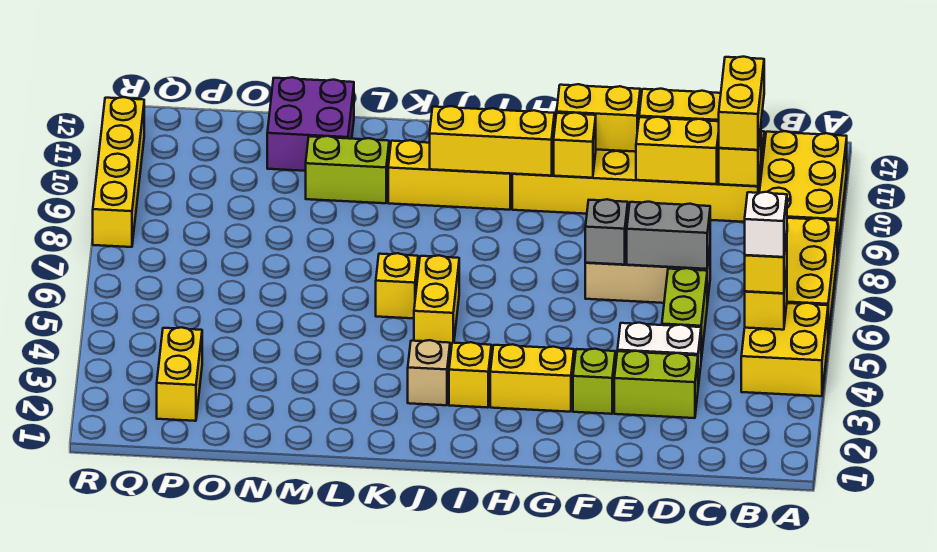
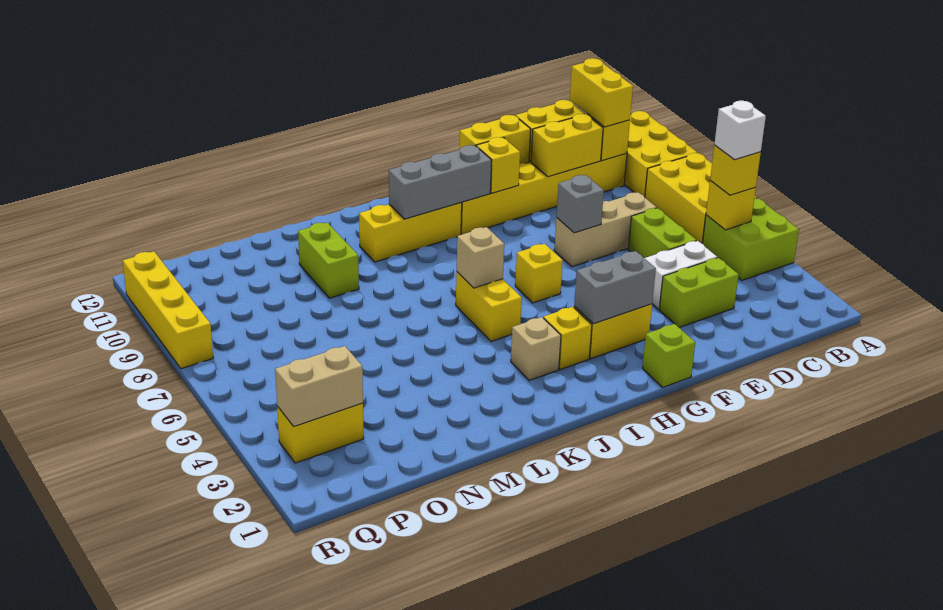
yellow 2x2 brick [741,303,828,396] -> lime 2x2 brick [702,198,799,280]
grey 1x2 brick [627,202,710,269] -> grey 1x2 brick moved to [574,251,656,324]
lime 1x1 brick [573,349,615,414] -> lime 1x1 brick moved to [642,324,695,387]
yellow 1x3 brick [430,106,554,176] -> grey 1x3 brick [389,145,492,219]
none -> tan 1x1 brick [457,227,504,288]
yellow 1x1 brick [376,253,418,318] -> yellow 1x1 brick moved to [515,244,563,303]
lime 1x2 brick [306,136,389,203] -> lime 1x2 brick turned to [298,222,359,298]
purple 2x2 brick [267,77,354,171] -> none
yellow 1x2 brick [157,327,202,421] -> yellow 1x2 brick turned to [277,403,364,463]
none -> tan 1x2 brick [275,346,363,426]

